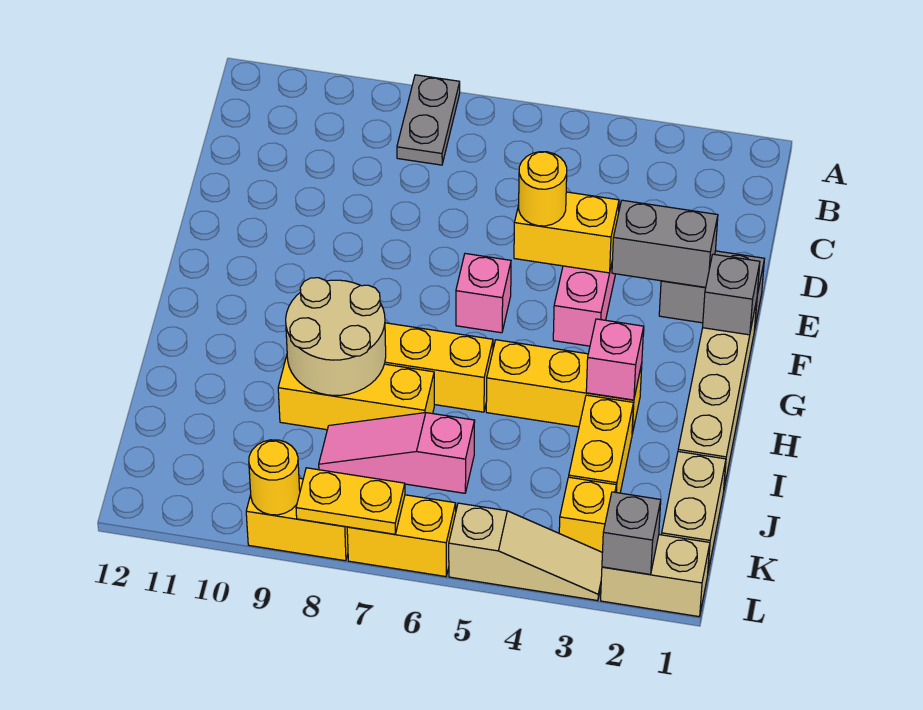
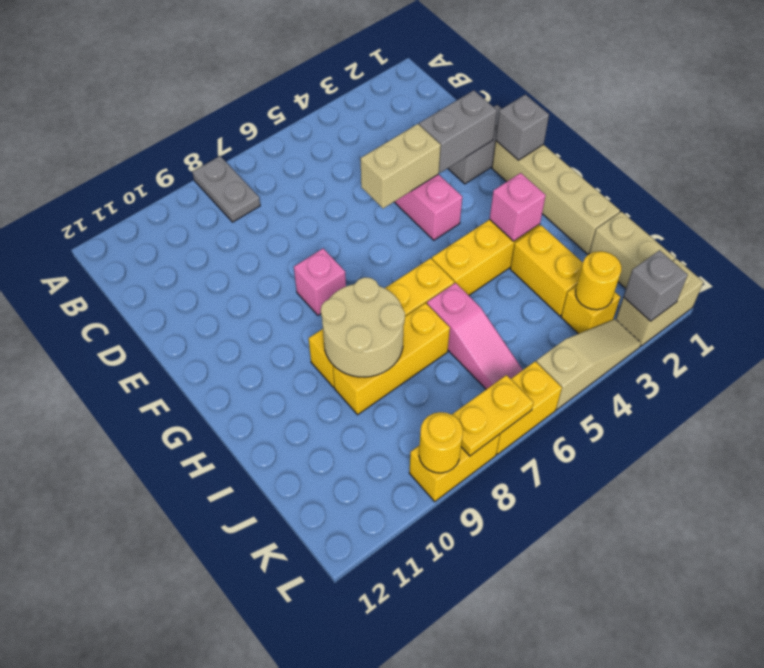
yellow 1x2 brick [514,192,619,273] -> tan 1x2 brick [361,124,441,208]
yellow 1x1 round brick [519,152,567,226] -> yellow 1x1 round brick moved to [576,251,621,310]
pink 1x1 brick [456,254,511,333] -> pink 1x1 brick moved to [294,249,346,315]
pink 1x3 slope [319,413,475,493] -> pink 1x3 slope turned to [427,283,523,389]

